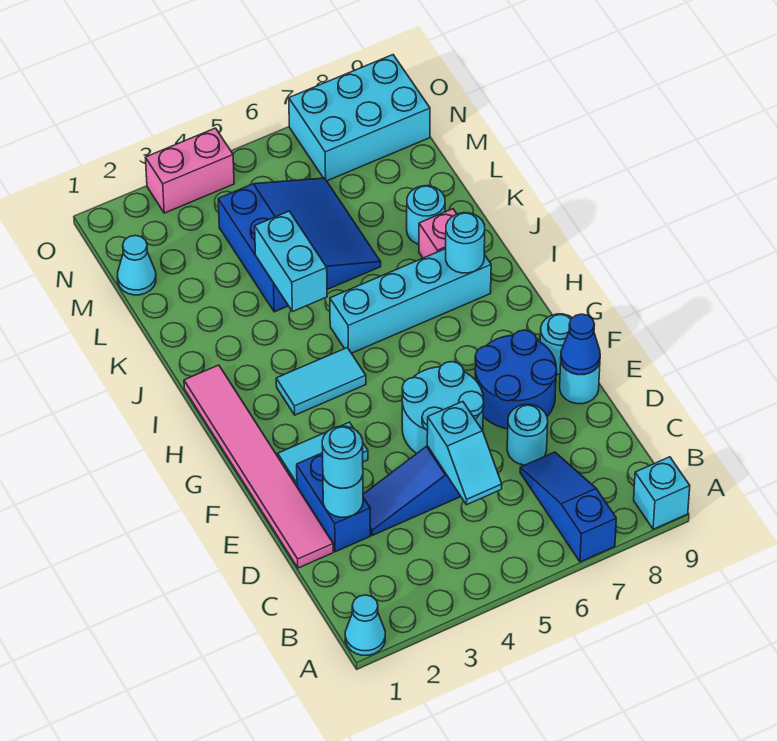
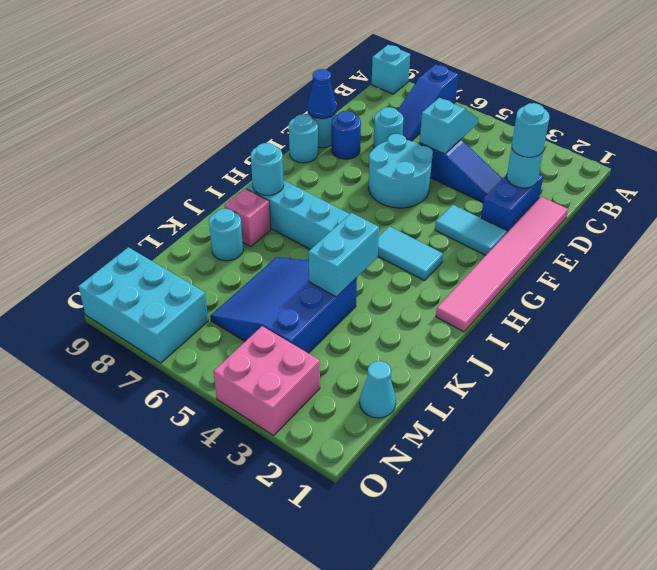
cyan 1x1 cone [345,595,385,655] -> none
blue 2x2 round brick [475,330,557,429] -> blue 1x1 round brick [332,111,361,159]
pink 1x2 brick [145,128,234,213] -> pink 2x2 brick [214,326,320,435]

